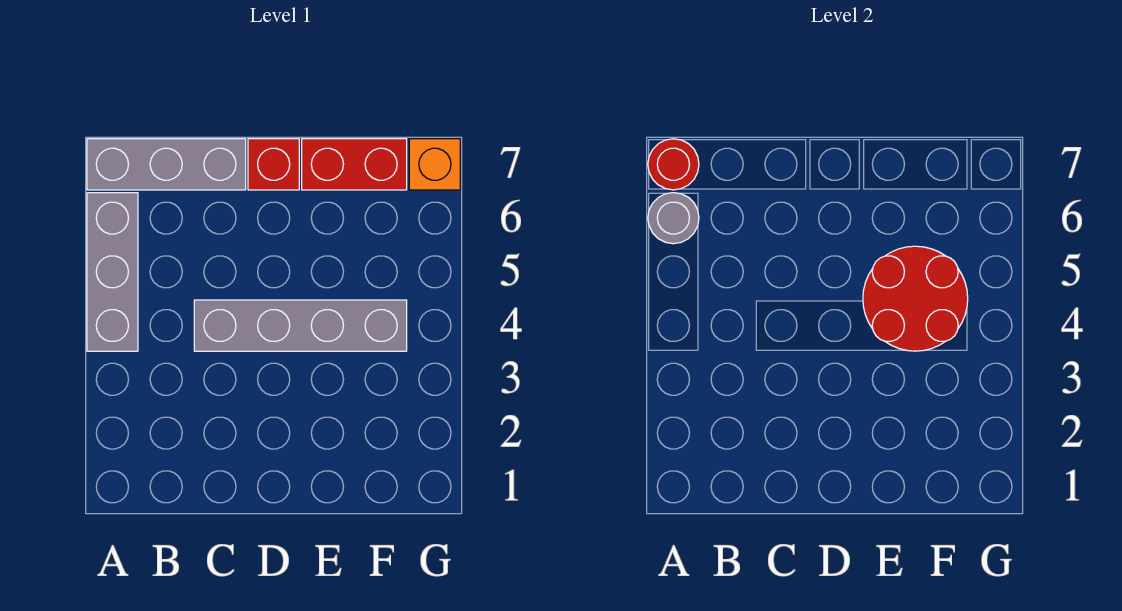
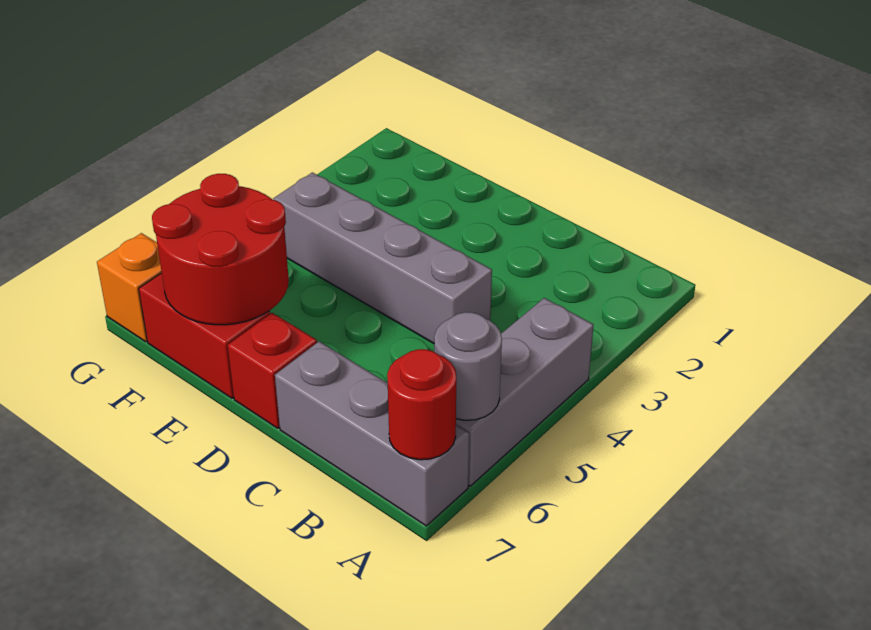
red 2x2 round brick [863,246,968,351] -> red 2x2 round brick moved to [152,174,289,325]

